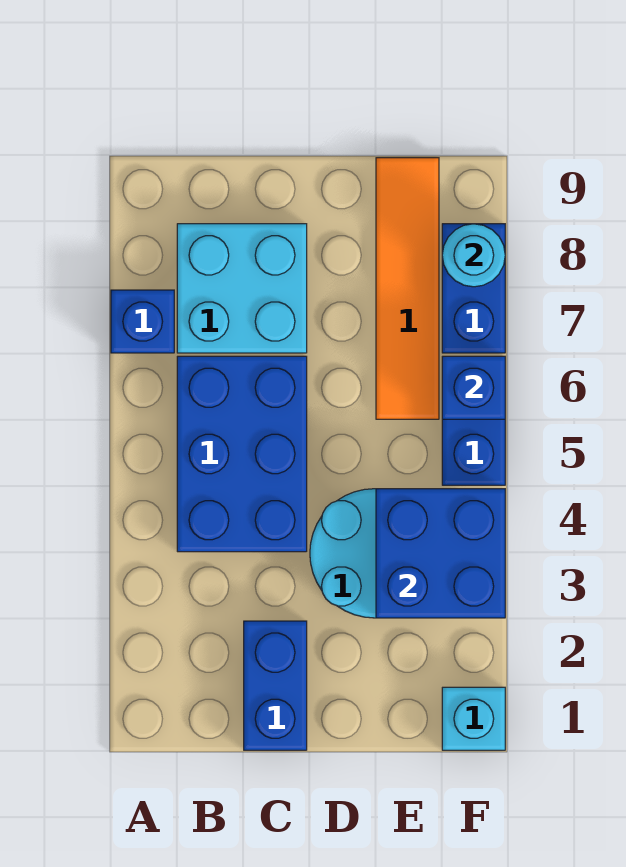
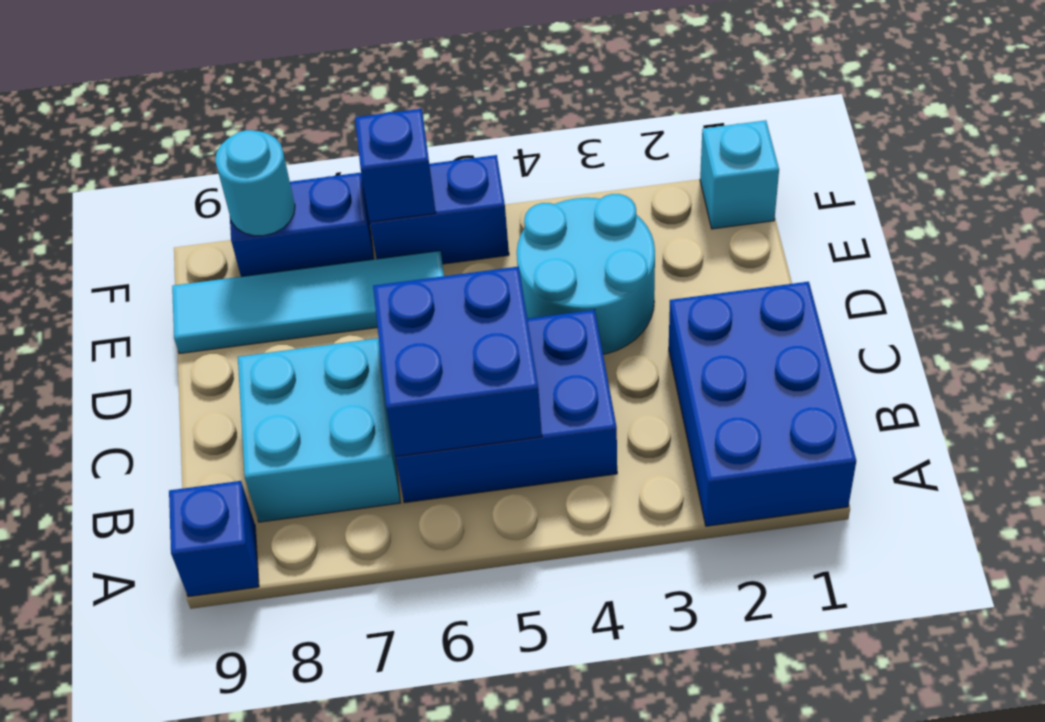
blue 1x1 brick [111,290,174,353] -> blue 1x1 brick moved to [169,481,259,597]
blue 1x2 brick [244,621,307,750] -> blue 2x3 brick [669,282,856,526]
blue 2x2 brick [376,489,505,618] -> blue 2x2 brick moved to [373,267,542,456]
orange 1x4 tile [376,158,439,419] -> cyan 1x4 tile [172,251,444,354]

